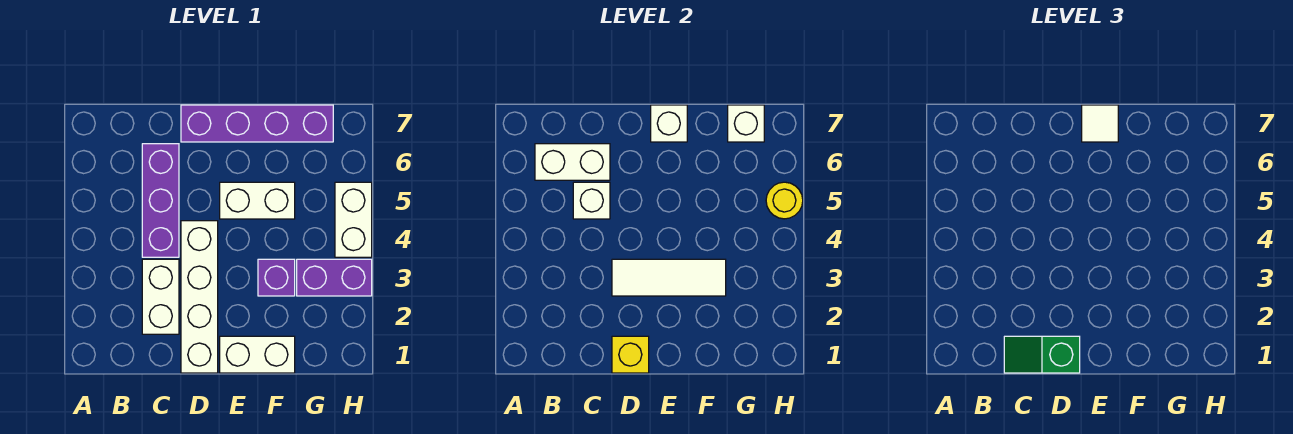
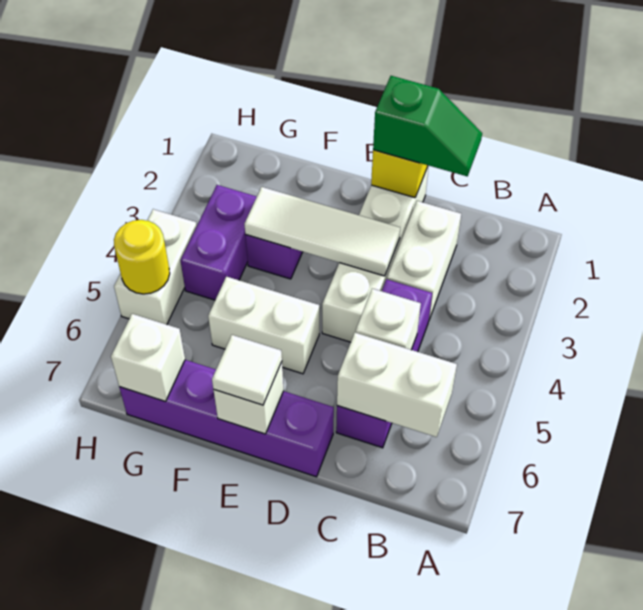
white 1x2 brick [220,336,295,373] -> none
purple 1x2 brick [297,259,372,296] -> purple 1x2 brick turned to [180,185,257,300]

